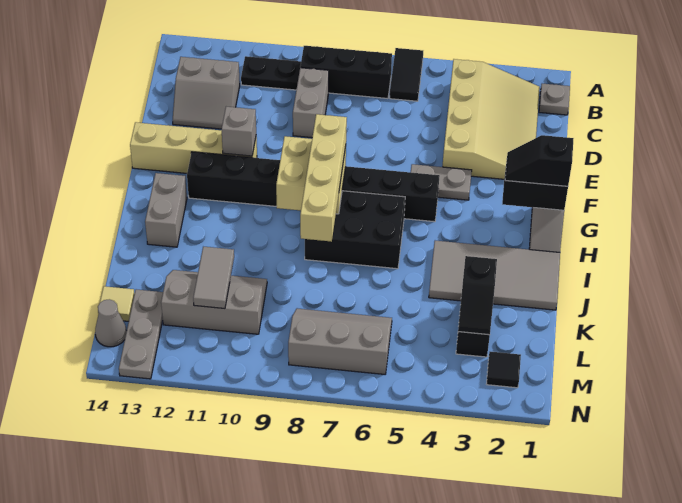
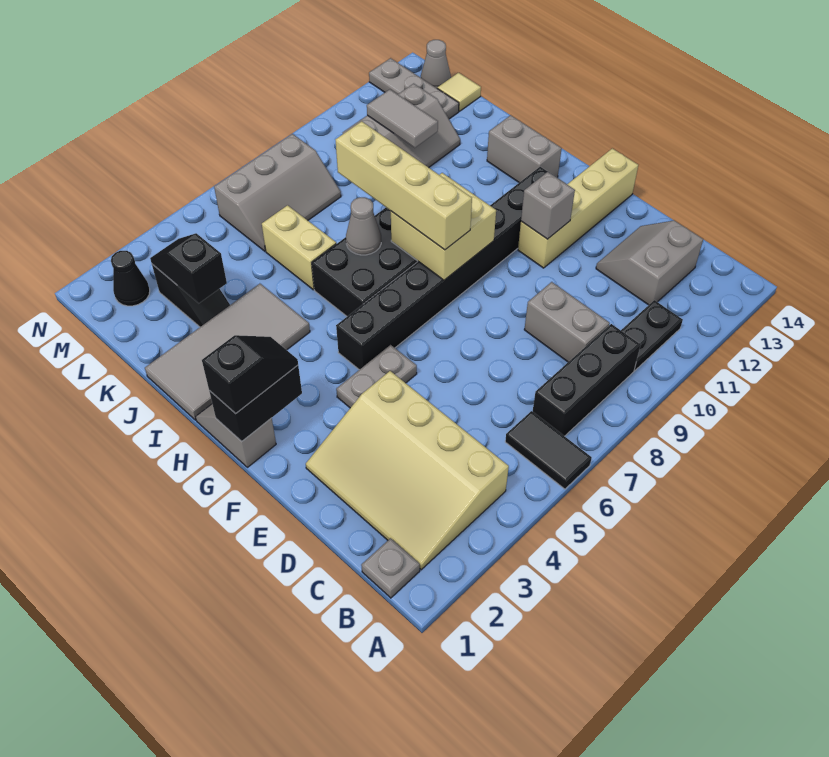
none -> grey 1x1 cone [346,197,381,255]
none -> tan 1x2 brick [262,205,336,290]
black 1x1 tile [487,352,521,388] -> black 1x1 cone [111,251,150,306]

